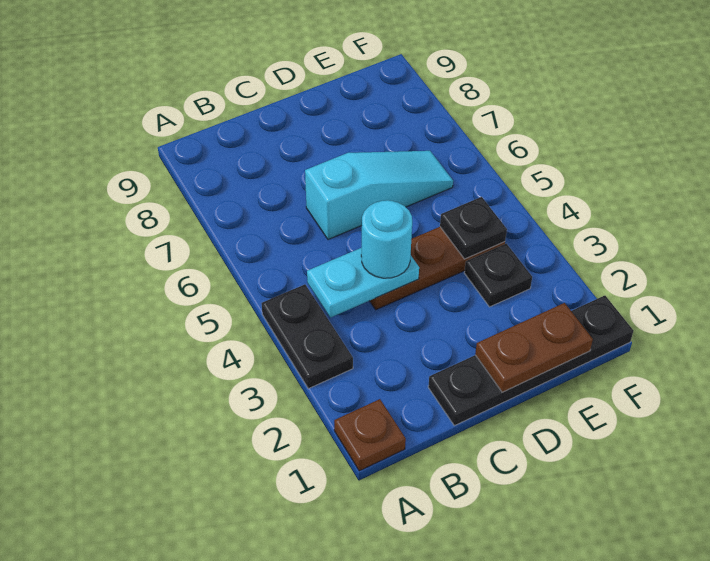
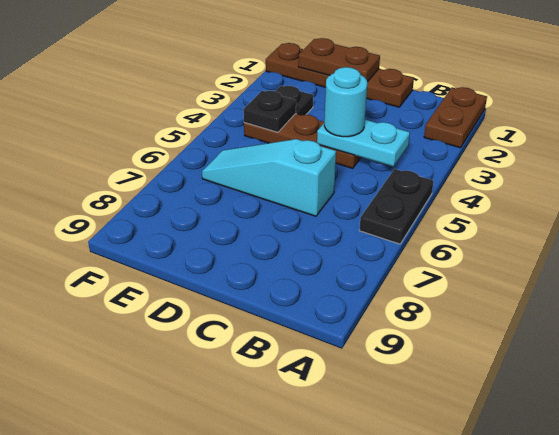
brown 1x1 plate [334,399,406,471] -> brown 1x2 plate [424,87,487,148]
black 1x2 plate [262,284,353,389] -> black 1x2 plate moved to [359,169,434,244]
black 1x4 plate [428,295,633,426] -> brown 1x4 plate [266,43,414,107]

